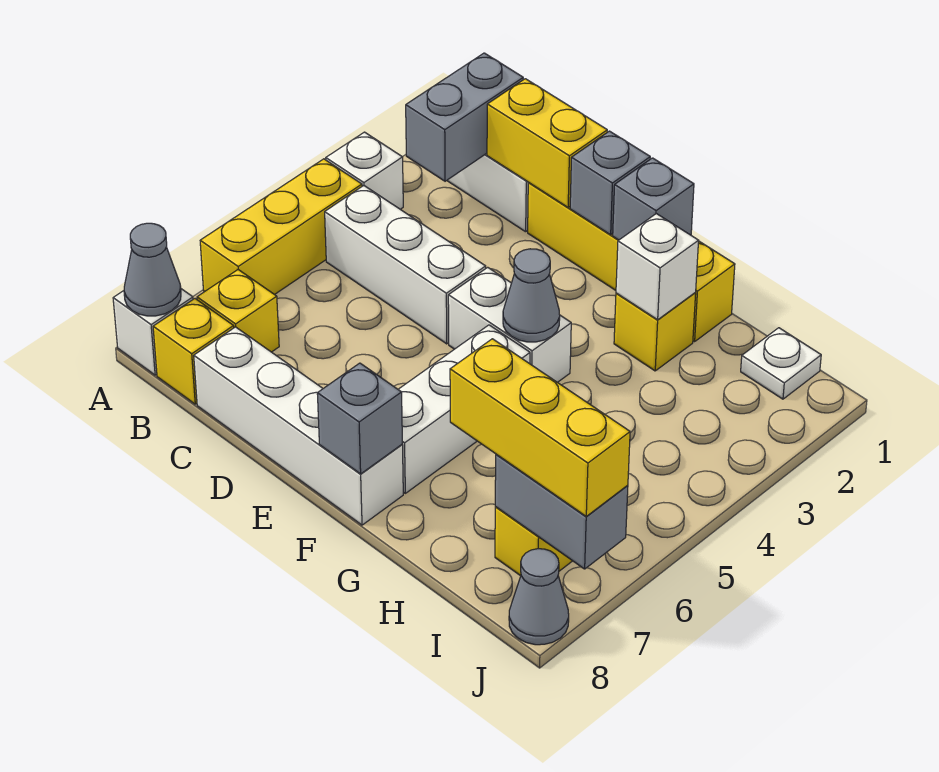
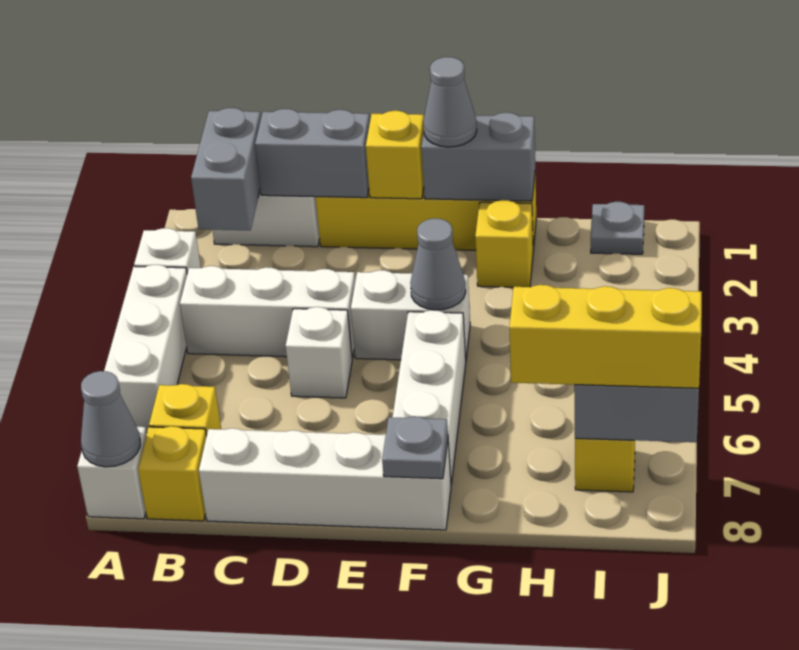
yellow 1x3 brick [200,159,362,295] -> white 1x3 brick [104,265,187,433]
yellow 1x2 brick [487,79,607,207] -> grey 1x2 brick [255,109,370,198]
grey 1x1 brick [570,131,650,235] -> yellow 1x1 brick [366,111,424,199]
grey 1x1 brick [613,158,694,240] -> grey 1x2 brick [421,113,535,201]
grey 1x1 brick [317,363,402,474] -> grey 1x1 plate [382,417,448,479]
white 1x1 brick [616,214,699,320] -> white 1x1 brick moved to [286,307,352,398]
white 1x1 plate [741,328,821,399] -> grey 1x1 plate [591,202,644,254]
grey 1x1 cone [509,549,569,645] -> grey 1x1 cone moved to [423,57,477,147]

